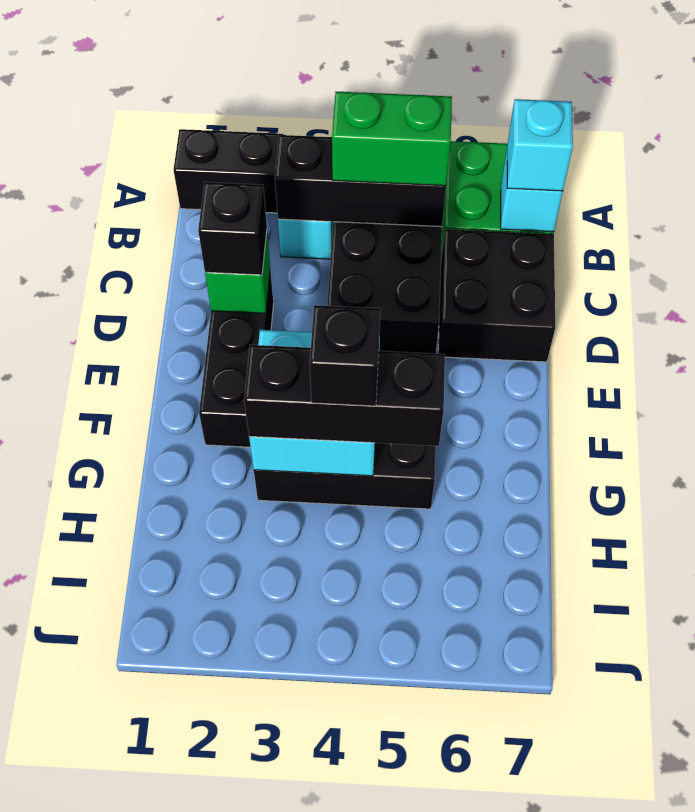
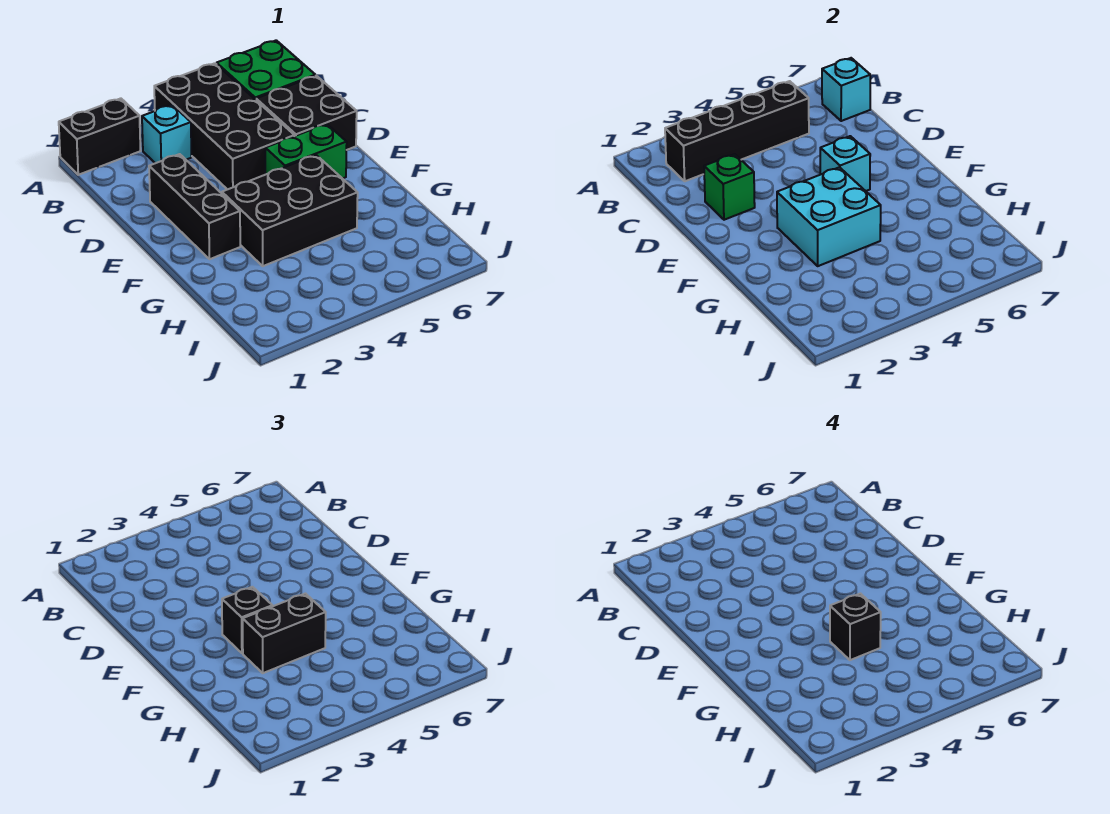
black 1x3 brick [275,135,446,227] -> black 1x4 brick [665,81,809,181]
green 1x2 brick [332,92,452,186] -> green 1x2 brick moved to [265,124,347,179]
cyan 1x1 brick [507,99,573,191] -> cyan 1x1 brick moved to [820,136,870,191]
black 1x1 brick [198,182,267,275] -> black 1x1 brick moved to [222,587,272,653]
black 1x3 brick [244,345,445,446] -> black 1x2 brick [243,594,326,673]

